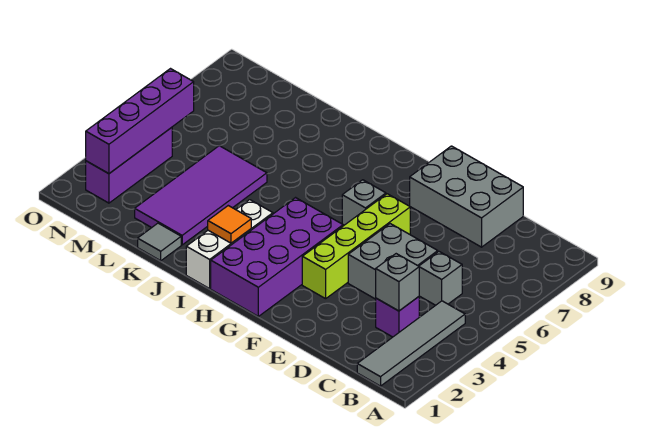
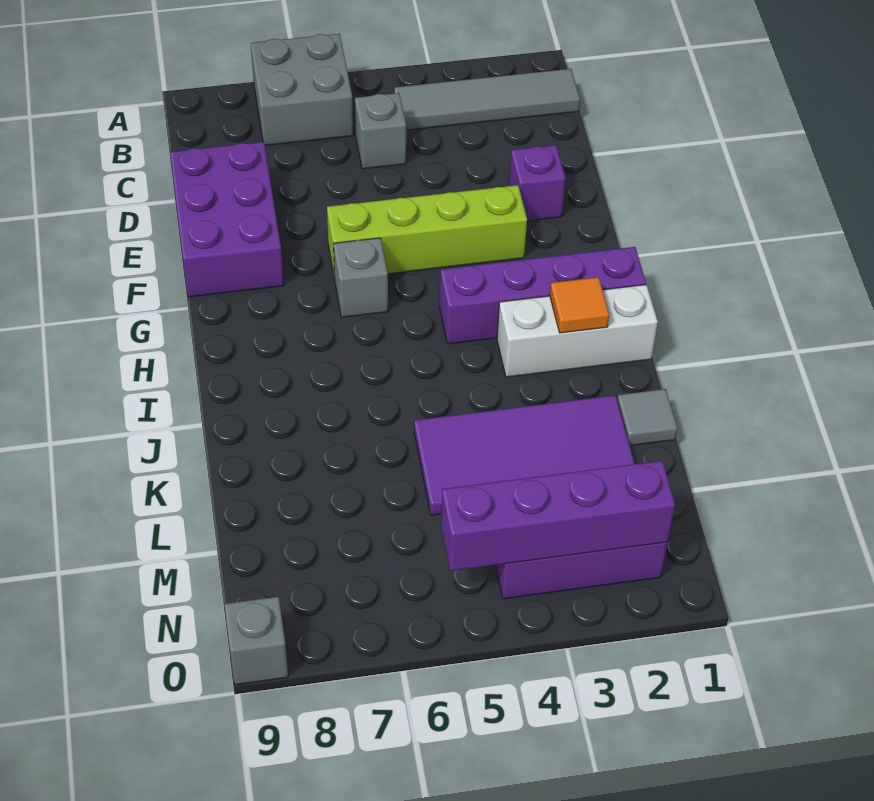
purple 1x1 brick [376,297,419,337] -> purple 1x1 brick moved to [509,145,566,221]
grey 1x1 brick [376,254,419,311] -> grey 1x1 brick moved to [224,597,288,685]
grey 2x2 brick [348,224,438,299] -> grey 2x2 brick moved to [251,34,353,145]
grey 2x3 brick [410,146,523,247] -> purple 2x3 brick [170,142,284,297]
purple 2x4 brick [211,198,343,316] -> purple 1x4 brick [440,247,646,344]

